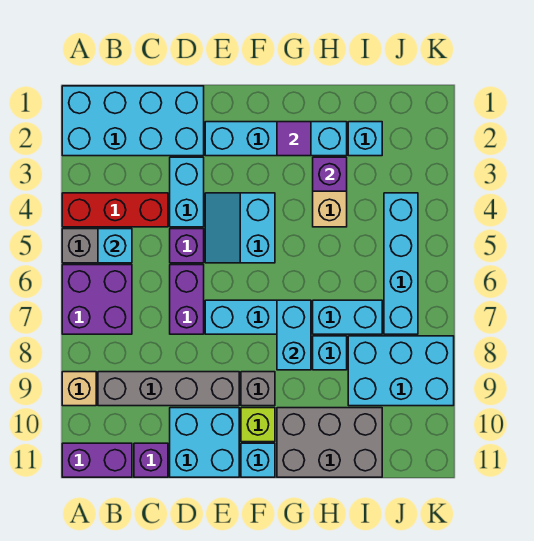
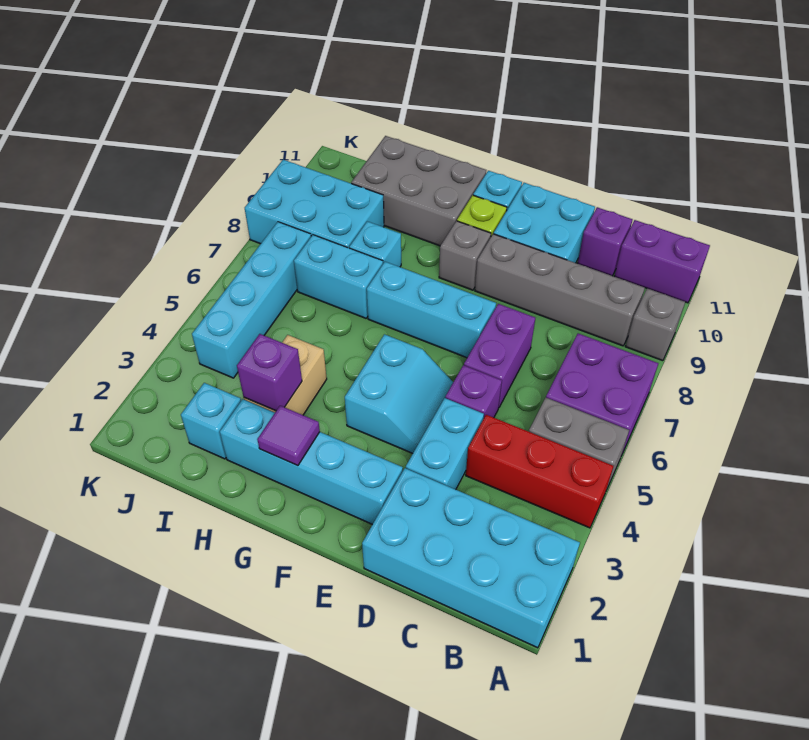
tan 1x1 brick [62,372,96,406] -> grey 1x1 brick [625,288,685,361]
cyan 1x1 brick [98,229,132,263] -> none
cyan 1x2 brick [277,300,311,370] -> none

